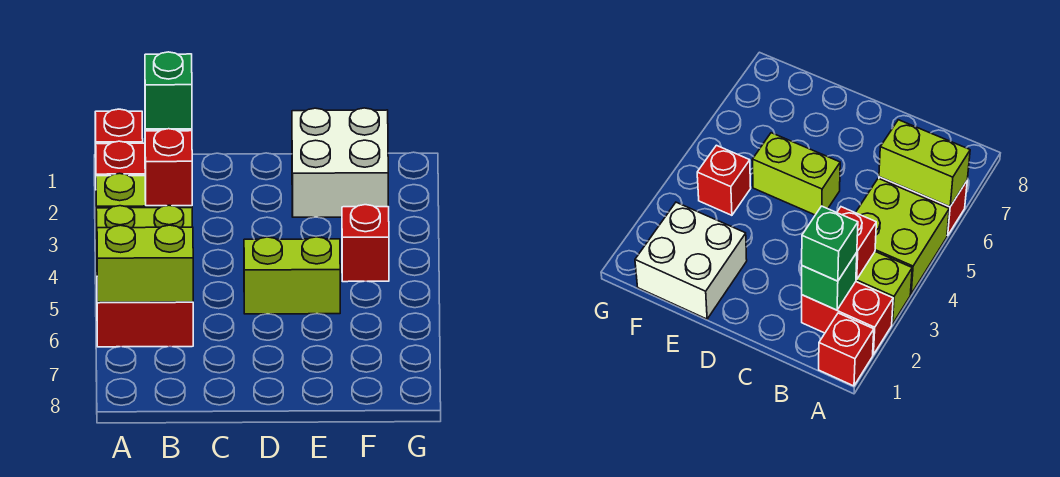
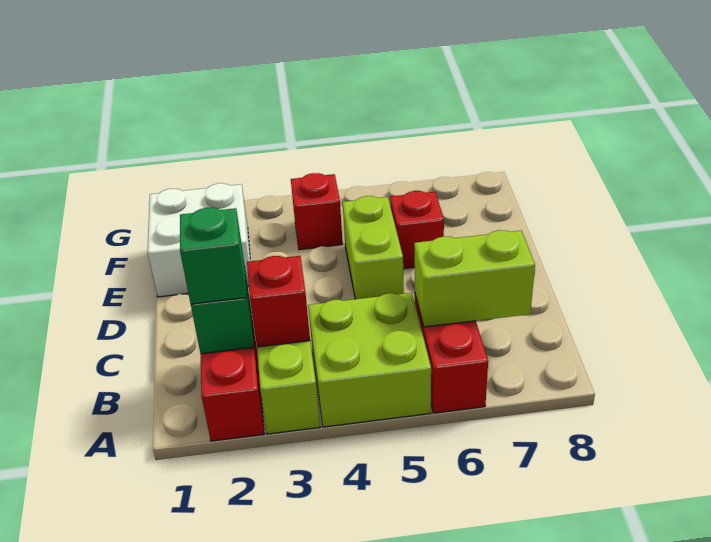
red 1x1 brick [95,109,143,157] -> red 1x1 brick moved to [390,191,444,269]
lime 1x2 brick [97,225,193,302] -> lime 1x2 brick turned to [414,230,535,327]

